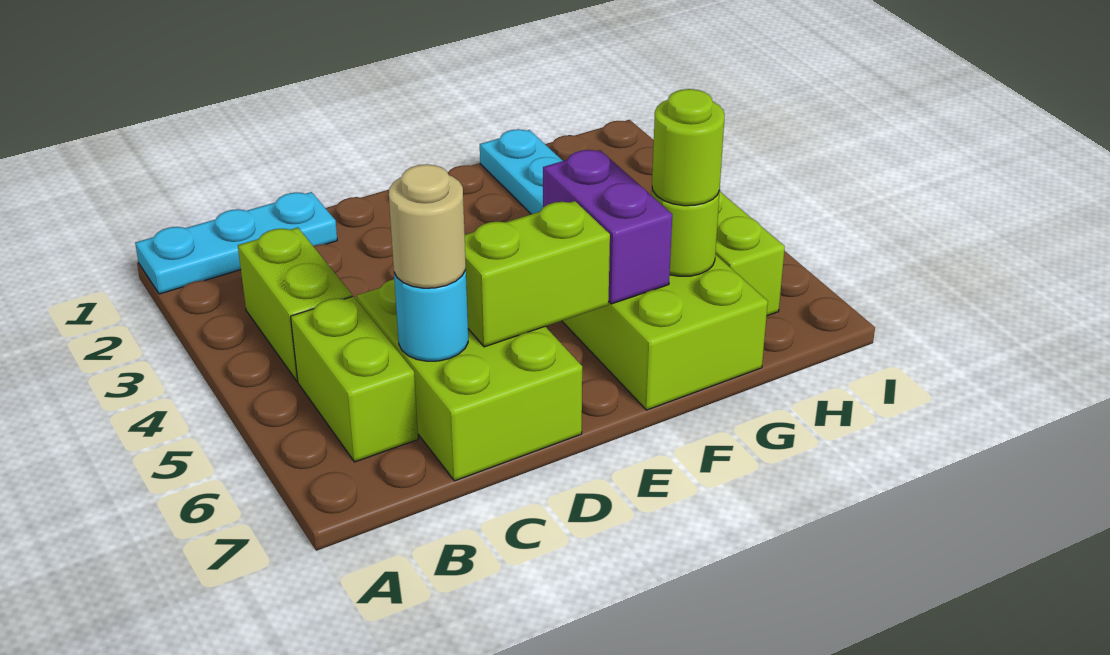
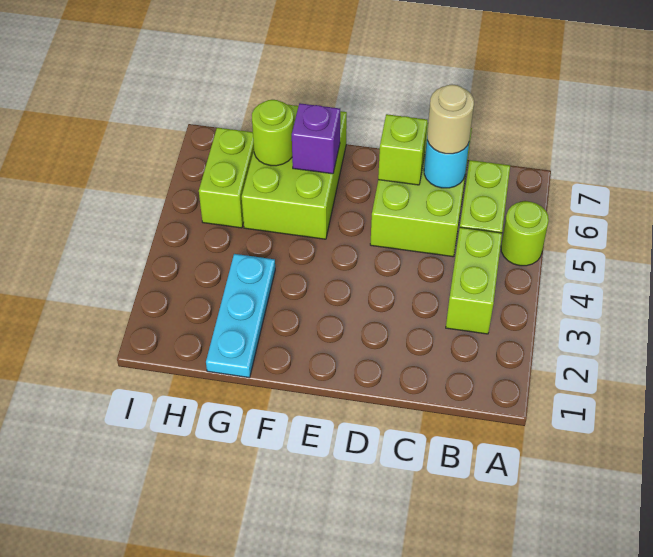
cyan 1x3 plate [135,192,337,294] -> none
lime 1x2 brick [465,201,610,347] -> lime 1x1 brick [378,114,428,185]
purple 1x2 brick [543,150,672,304] -> purple 1x1 brick [292,103,340,174]
lime 1x1 round brick [652,89,725,206] -> lime 1x1 round brick moved to [501,201,549,266]

